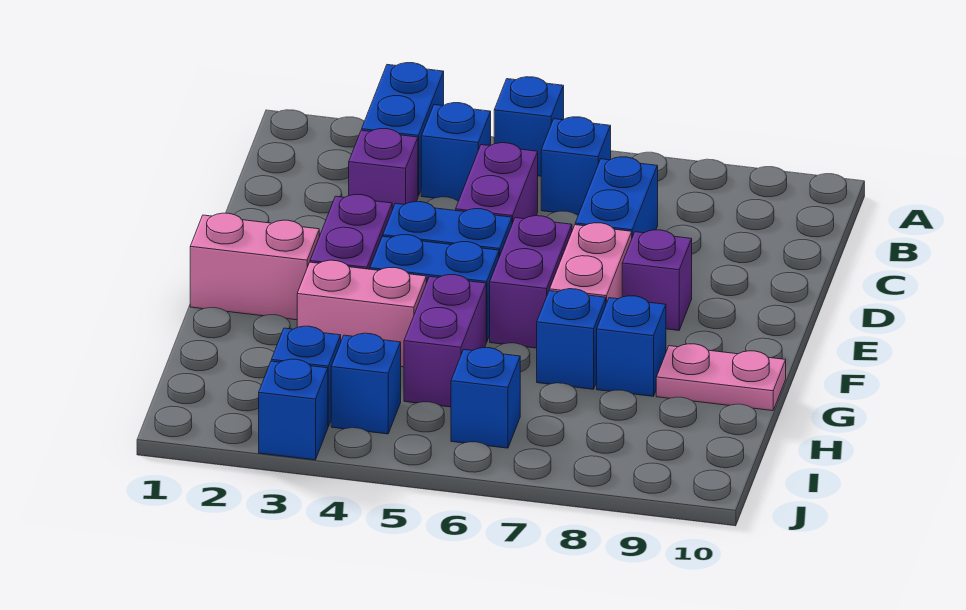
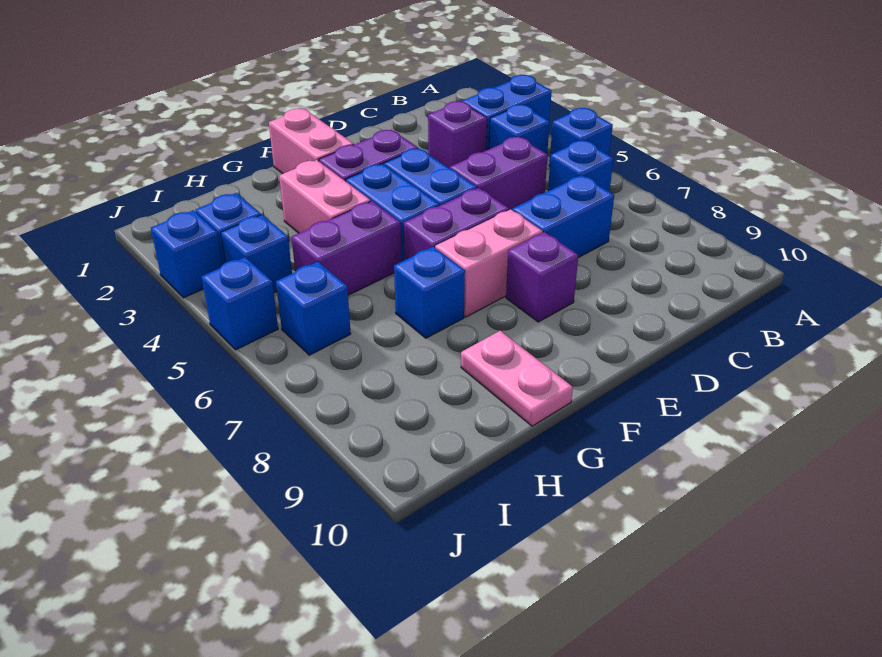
blue 1x1 brick [597,296,666,396] -> blue 1x1 brick moved to [202,257,278,350]

